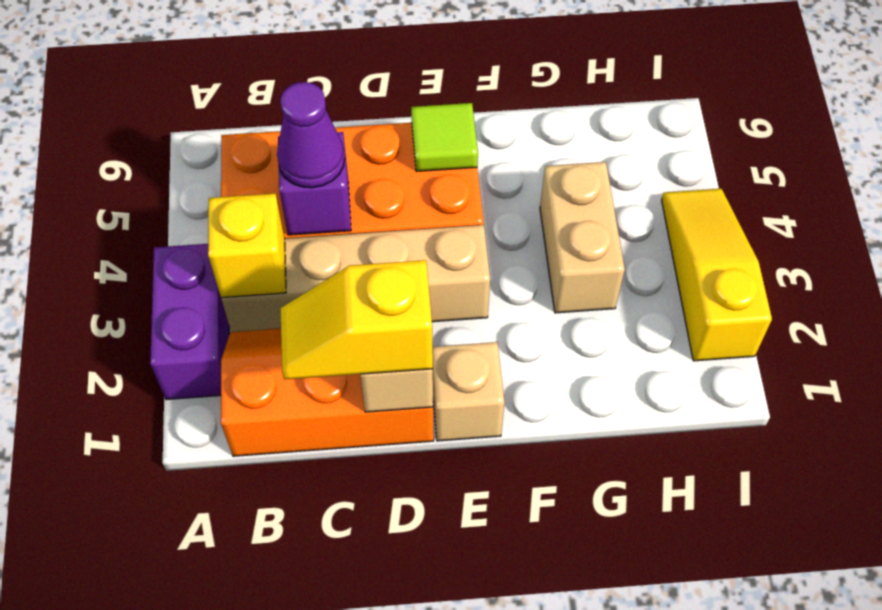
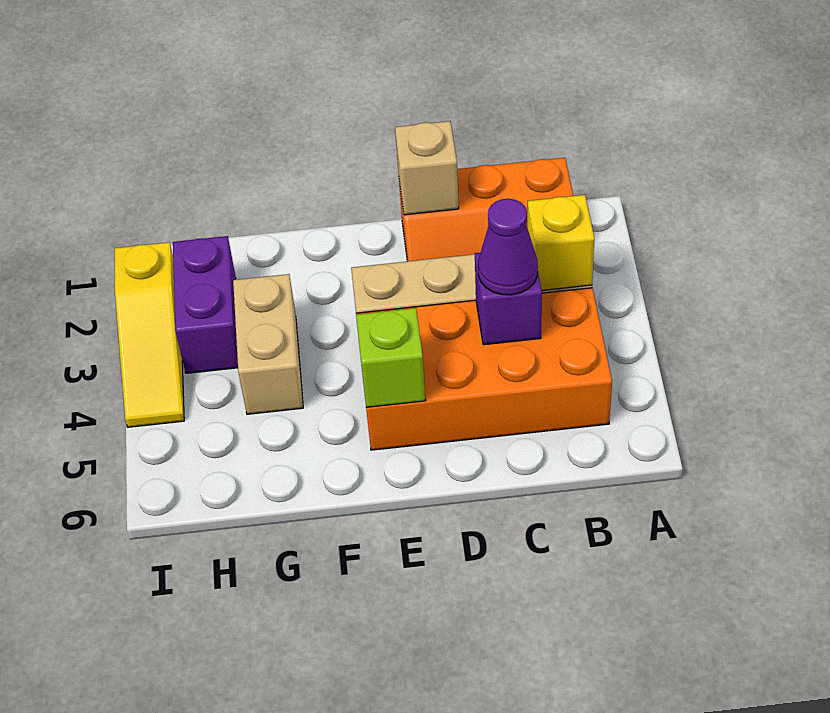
purple 1x2 brick [150,244,229,400] -> purple 1x2 brick moved to [173,236,238,373]
yellow 1x2 slope [281,260,433,380] -> none
tan 1x1 brick [432,342,504,441] -> none
lime 1x1 tile [411,103,478,172] -> lime 1x1 brick [356,308,426,407]

